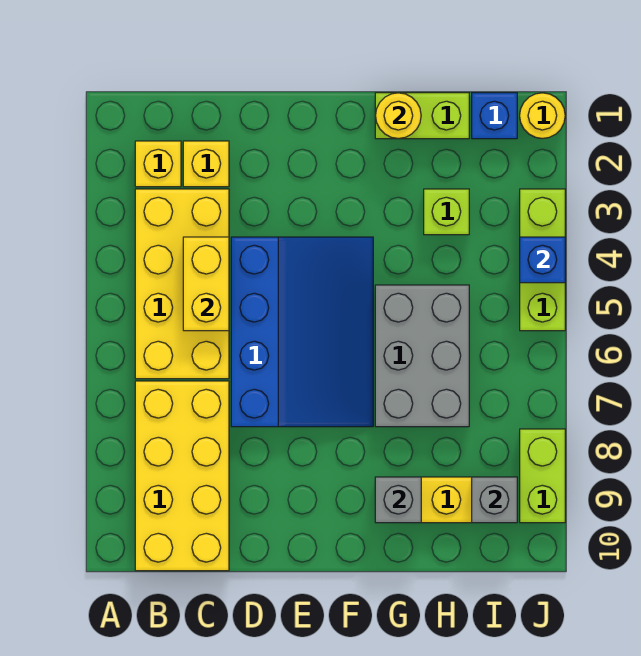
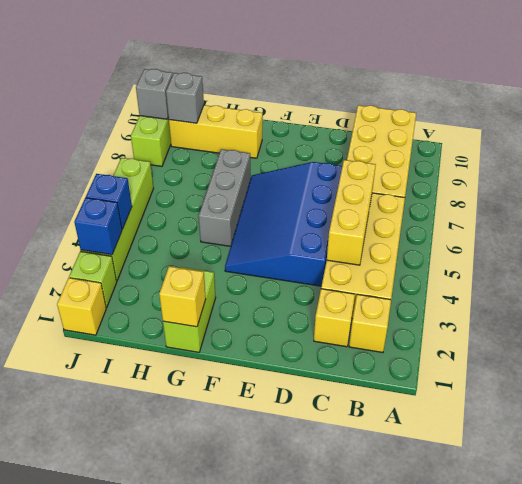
yellow 1x2 brick [183,237,229,331] -> yellow 1x3 brick [327,160,376,265]
lime 1x2 brick [375,93,469,139] -> lime 1x2 brick turned to [163,267,216,352]
yellow 1x1 round brick [376,93,421,139] -> yellow 1x1 brick [159,266,206,327]
grey 2x3 brick [375,285,469,427] -> grey 1x3 brick [199,149,251,246]
grey 1x1 brick [375,477,421,523] -> grey 1x1 brick moved to [136,69,173,119]
lime 1x1 brick [424,189,469,235] -> lime 1x1 brick moved to [69,251,117,308]
blue 1x1 brick [472,93,517,139] -> blue 1x1 brick moved to [74,198,122,255]
yellow 1x1 round brick [520,93,565,139] -> yellow 1x1 brick [57,278,106,335]
lime 1x3 brick [520,189,565,331] -> lime 1x4 brick [81,158,154,281]

